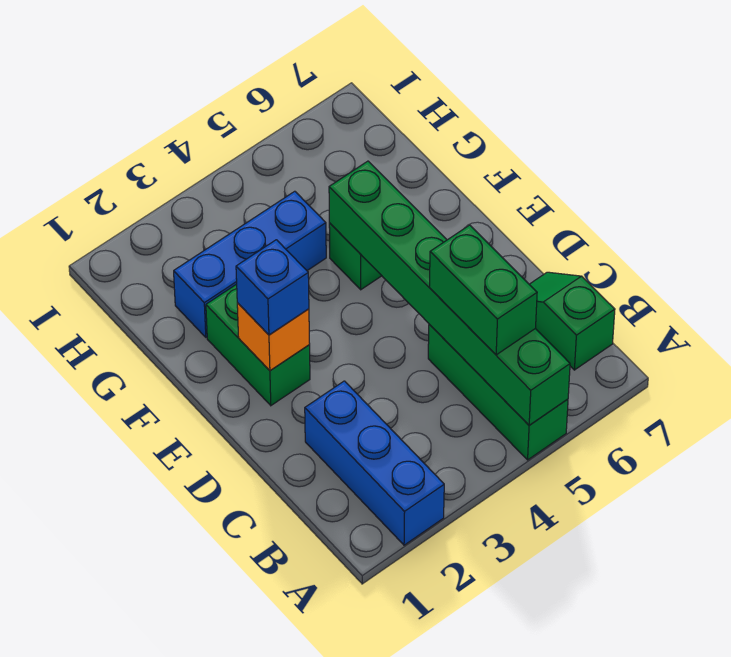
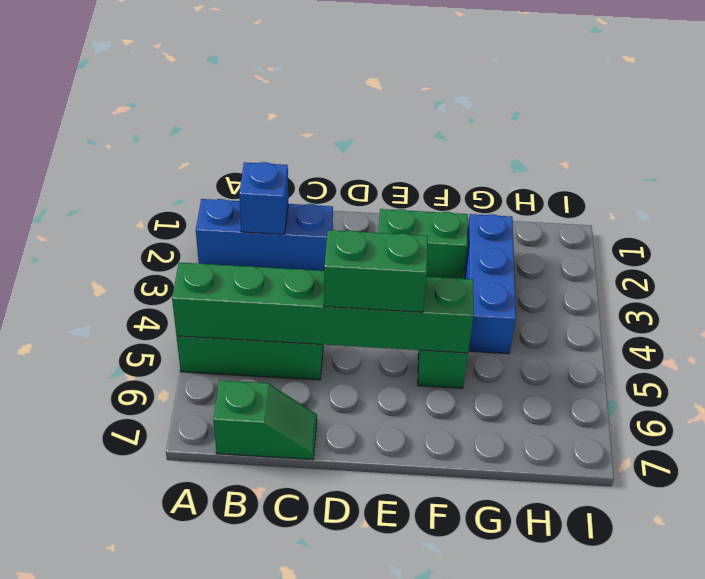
green 1x2 brick [429,225,537,355] -> green 1x2 brick moved to [324,230,428,312]
orange 1x1 brick [237,303,310,371] -> none
blue 1x1 brick [236,240,309,335] -> blue 1x1 brick moved to [239,162,288,234]

